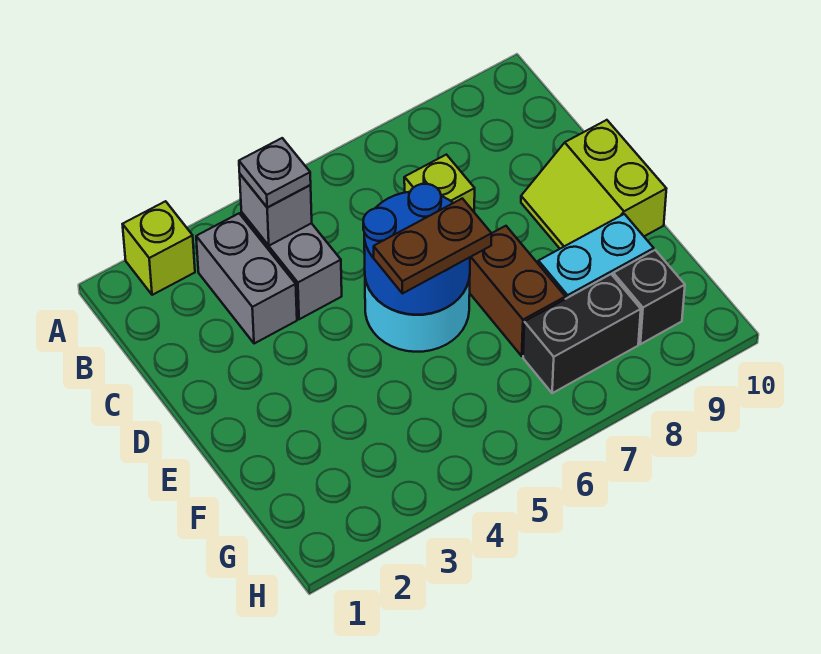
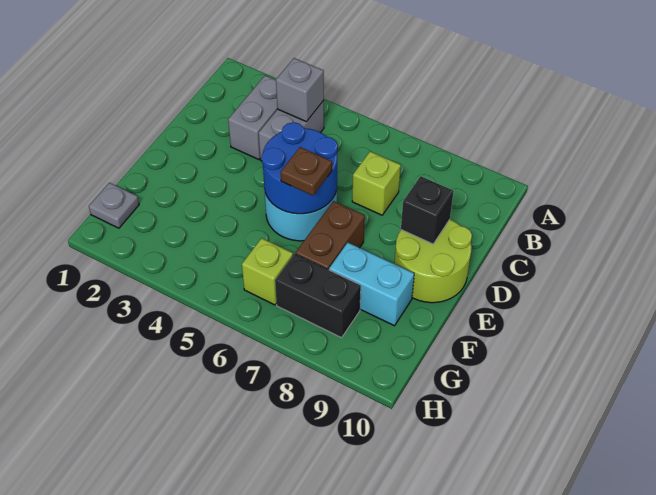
lime 1x1 brick [123,201,195,295] -> lime 1x1 brick moved to [242,238,293,305]
grey 1x1 plate [239,138,311,207] -> grey 1x1 plate moved to [89,183,139,228]
lime 2x2 slope [521,120,666,249] -> lime 2x2 round brick [394,220,472,303]
brown 1x2 plate [374,198,492,294] -> brown 1x1 plate [281,147,332,196]
black 1x1 brick [613,250,685,344] -> black 1x1 brick moved to [401,176,454,244]

